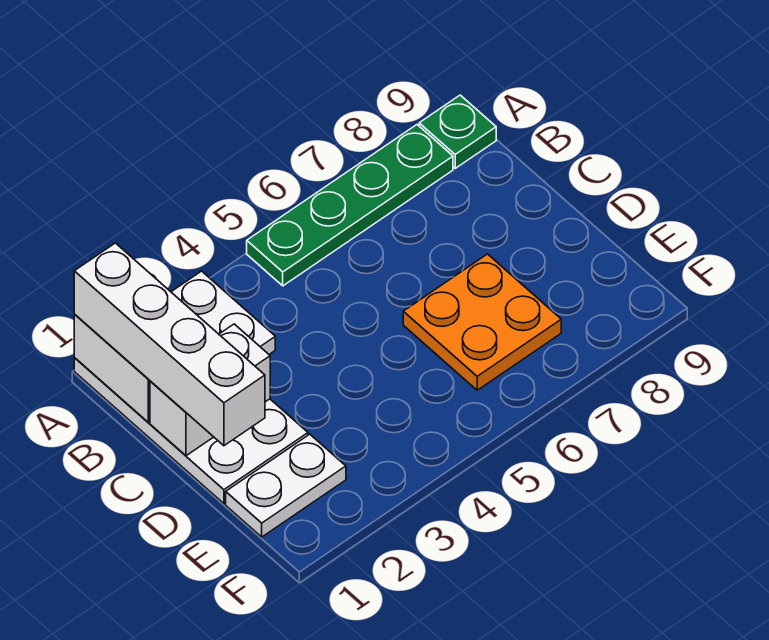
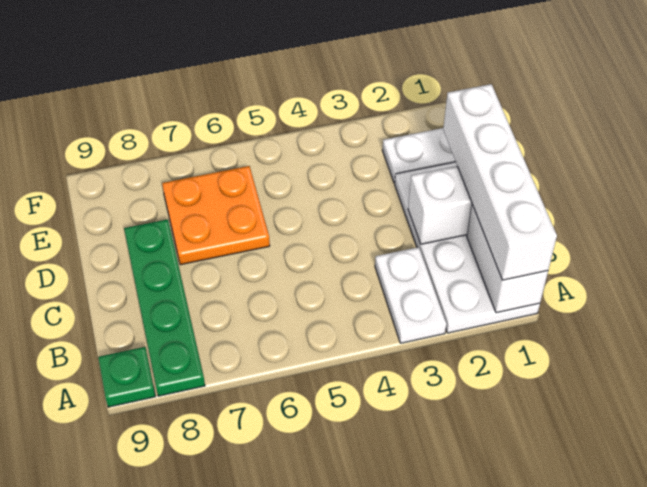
green 1x4 plate [247,125,453,286] -> green 1x4 plate turned to [124,219,205,396]

